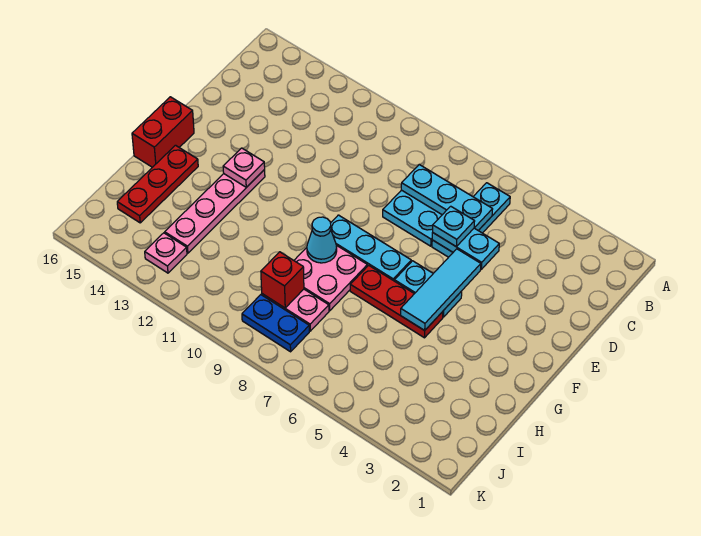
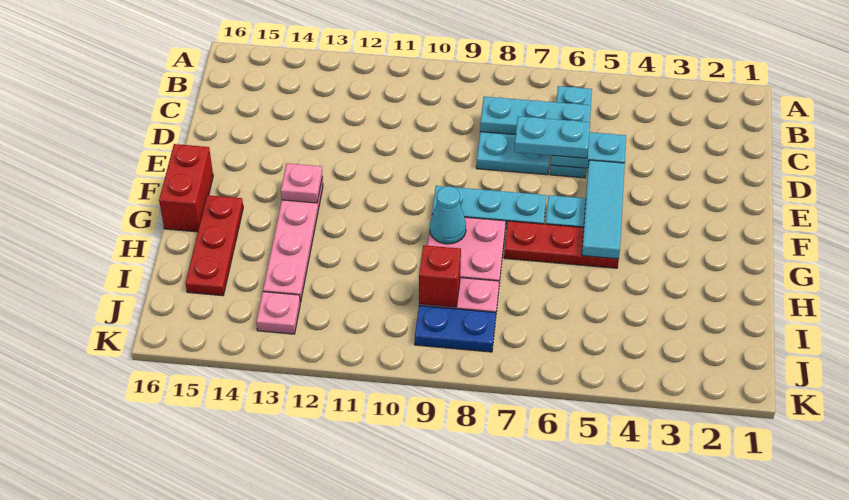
cyan 1x1 plate [433,206,475,246] -> cyan 1x2 plate [514,116,590,158]

